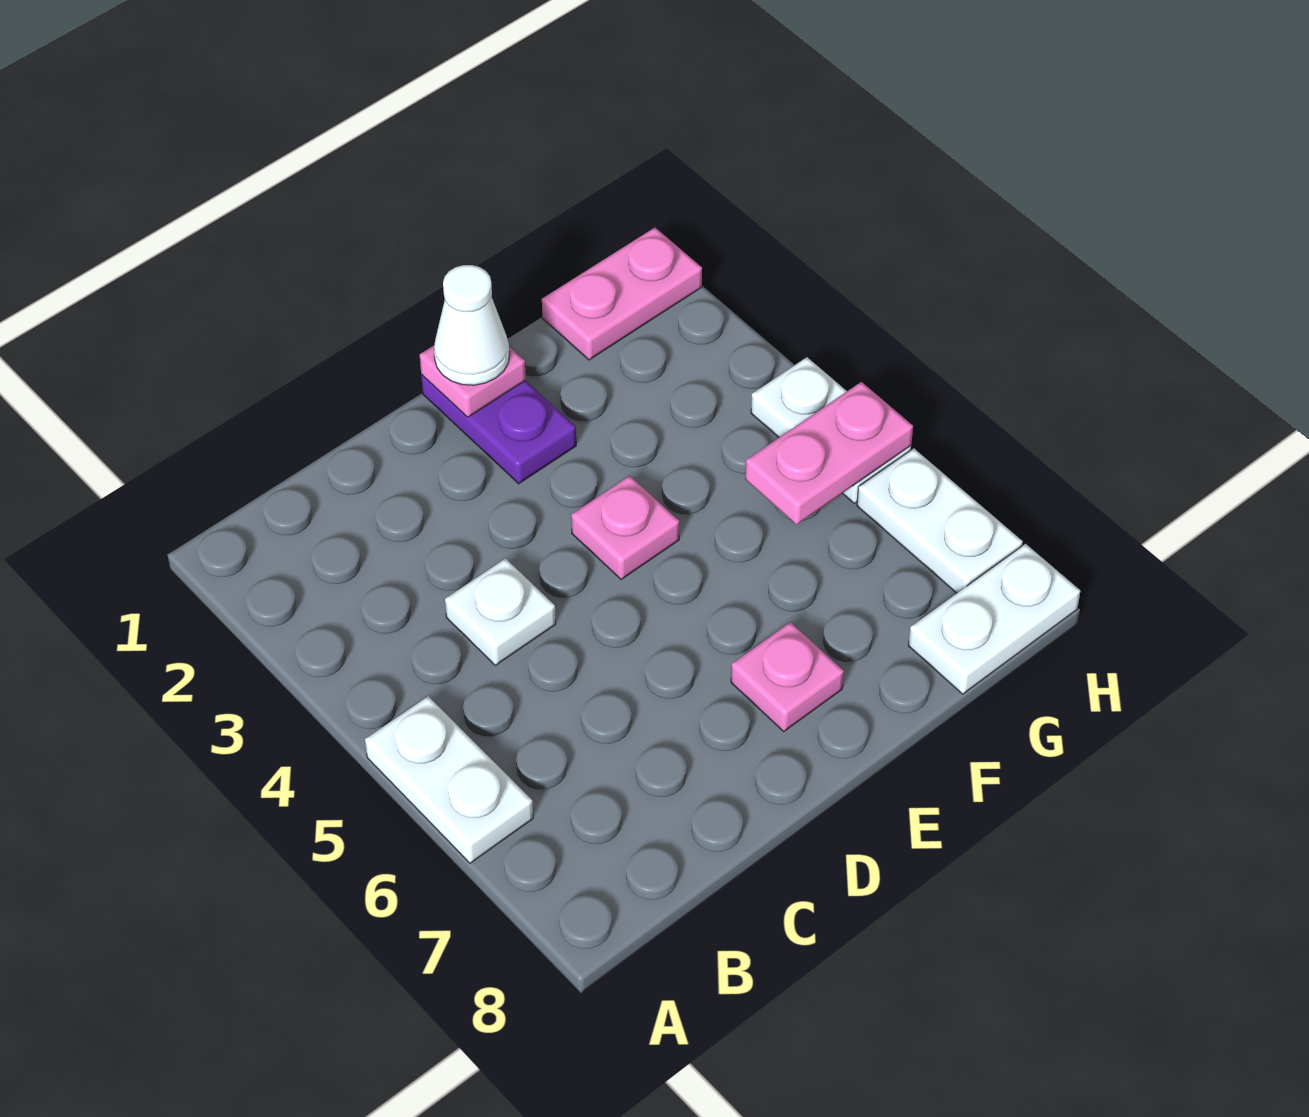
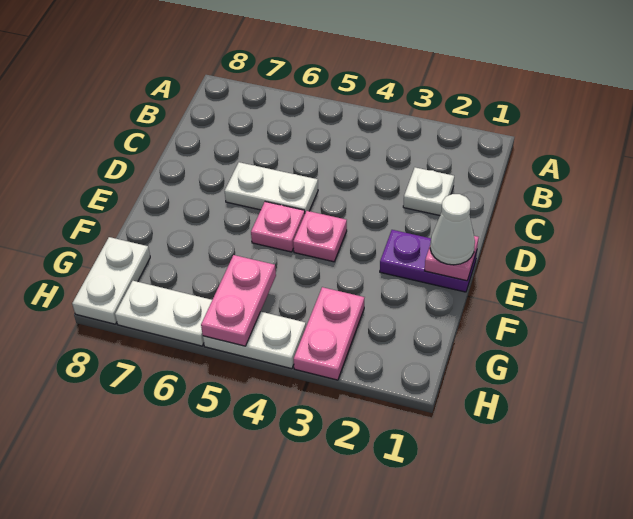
white 1x2 plate [365,696,533,863] -> white 1x2 plate moved to [225,162,318,213]
white 1x1 plate [445,558,556,665] -> white 1x1 plate moved to [403,167,454,215]
pink 1x1 plate [731,622,844,731] -> pink 1x1 plate moved to [251,202,305,252]
pink 1x2 plate [542,228,702,360] -> pink 1x2 plate moved to [294,287,364,380]

